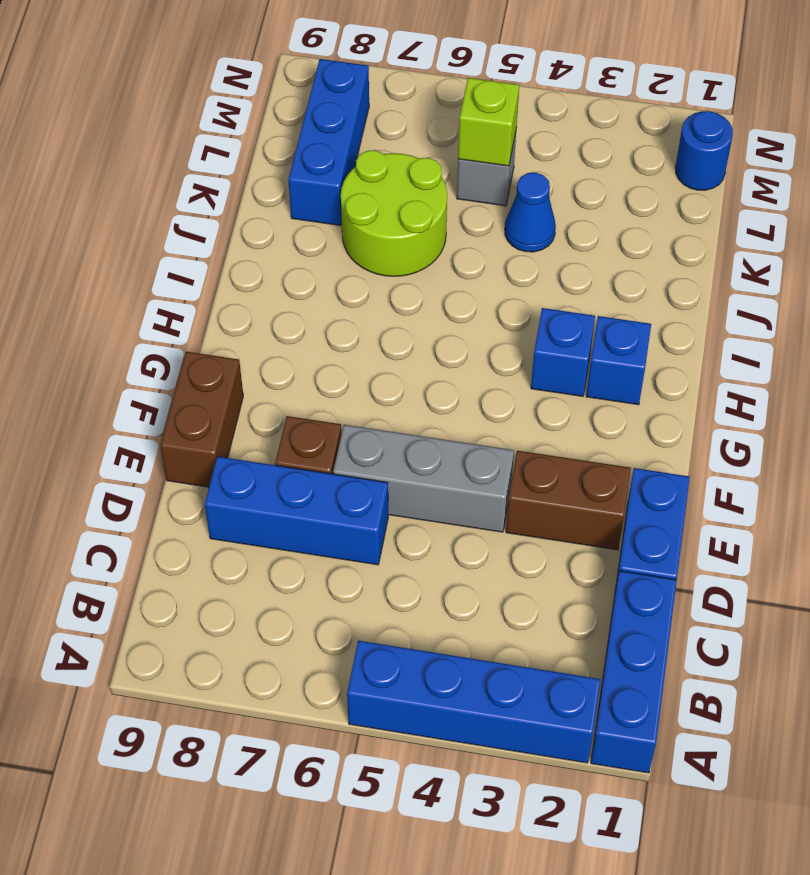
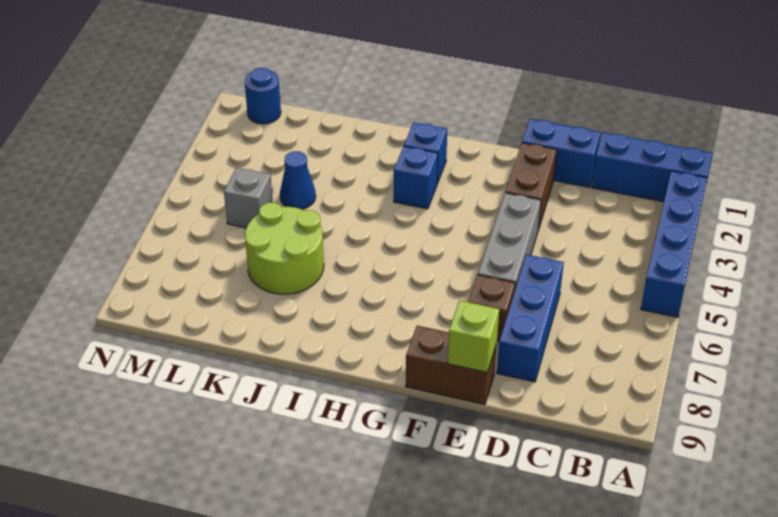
blue 1x3 brick [288,59,369,226] -> none
lime 1x1 brick [458,78,519,166] -> lime 1x1 brick moved to [448,301,499,372]

